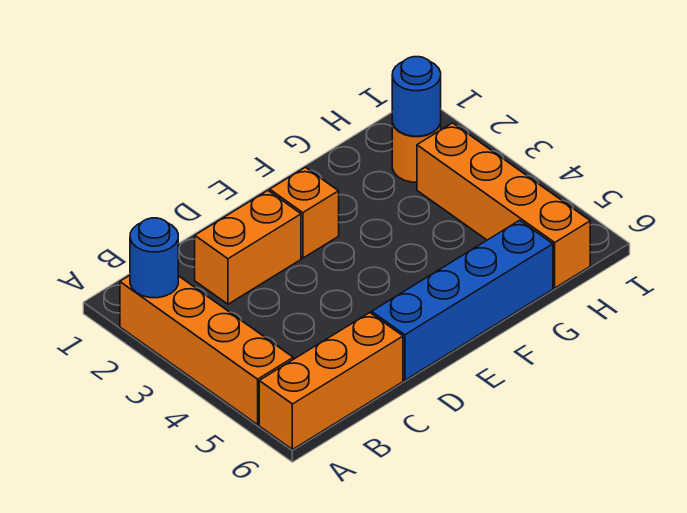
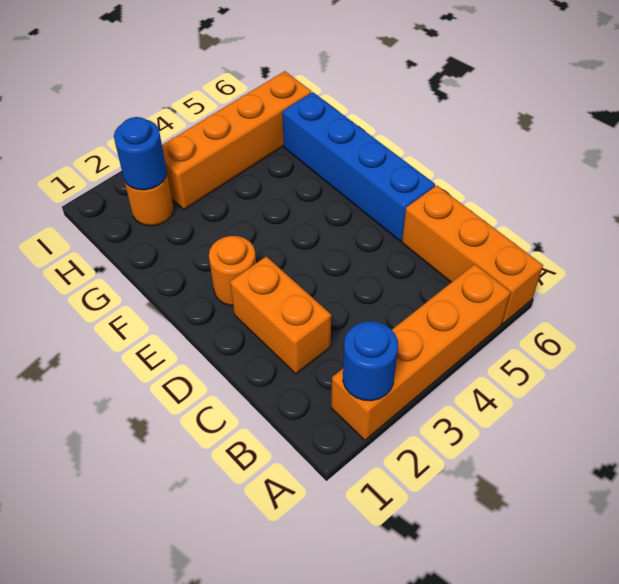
orange 1x1 brick [270,167,339,258] -> orange 1x1 round brick [209,236,256,306]

